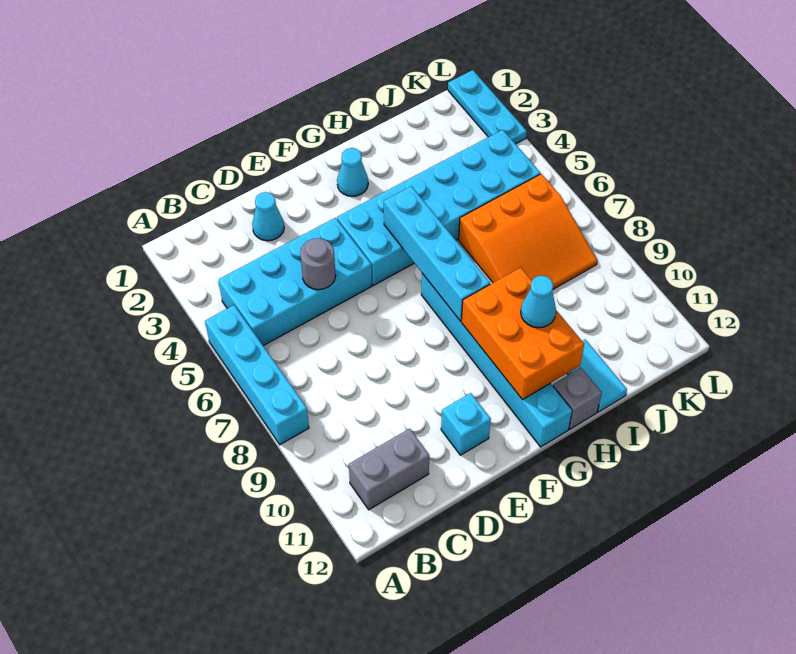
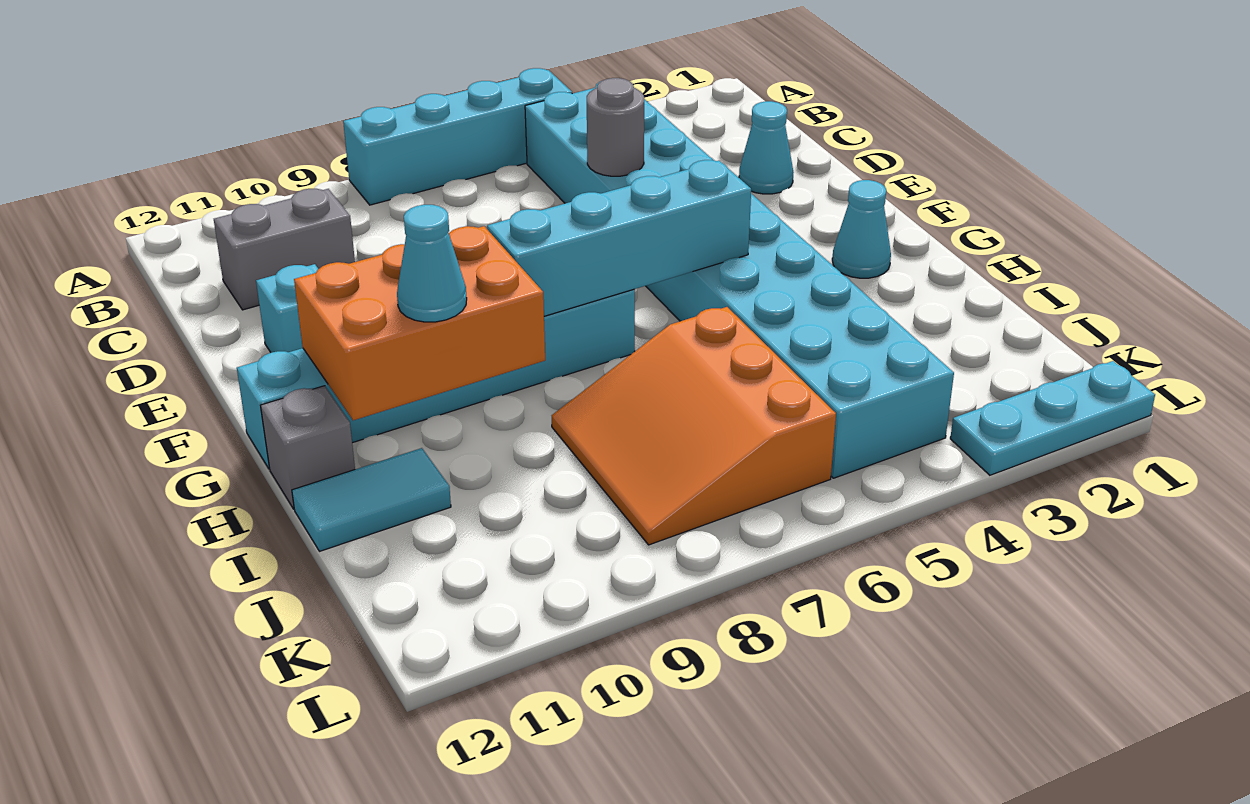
grey 1x2 brick [349,429,429,510] -> grey 1x2 brick turned to [214,189,355,310]

